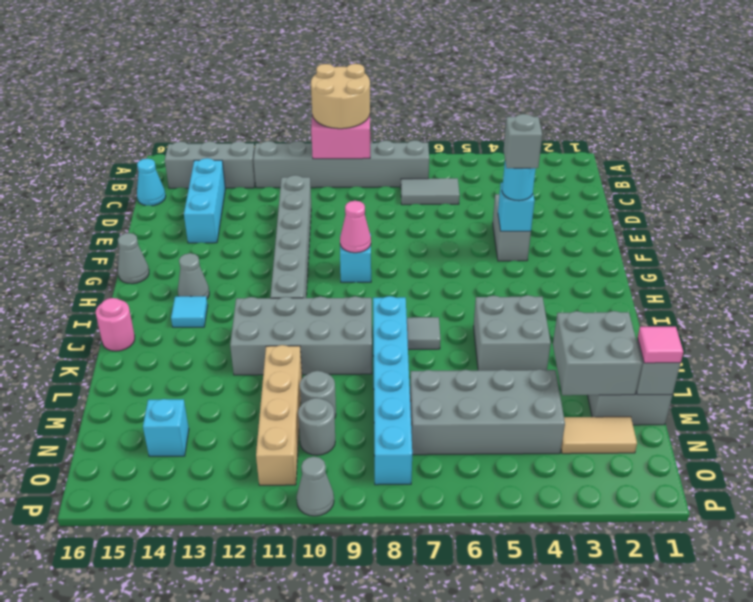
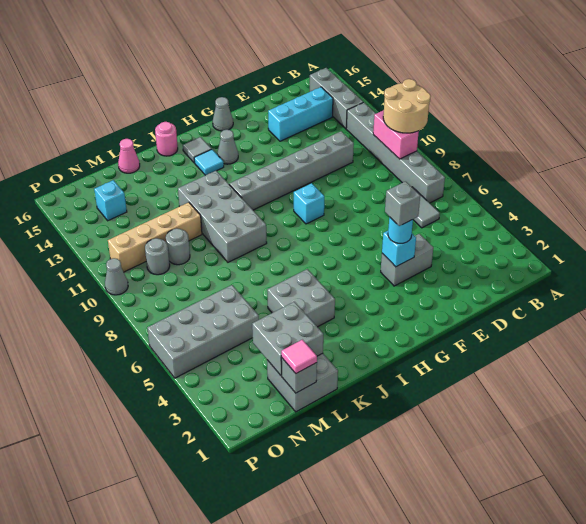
cyan 1x1 cone [137,159,166,206] -> none
pink 1x1 cone [340,201,371,253] -> pink 1x1 cone moved to [118,139,140,173]
grey 1x1 tile [407,317,441,349] -> grey 1x1 tile moved to [183,137,212,163]
cyan 1x6 brick [373,296,412,485] -> none
grey 2x4 brick [410,369,565,455] -> grey 2x4 brick turned to [147,285,259,378]
tan 1x2 tile [561,417,637,454] -> none

